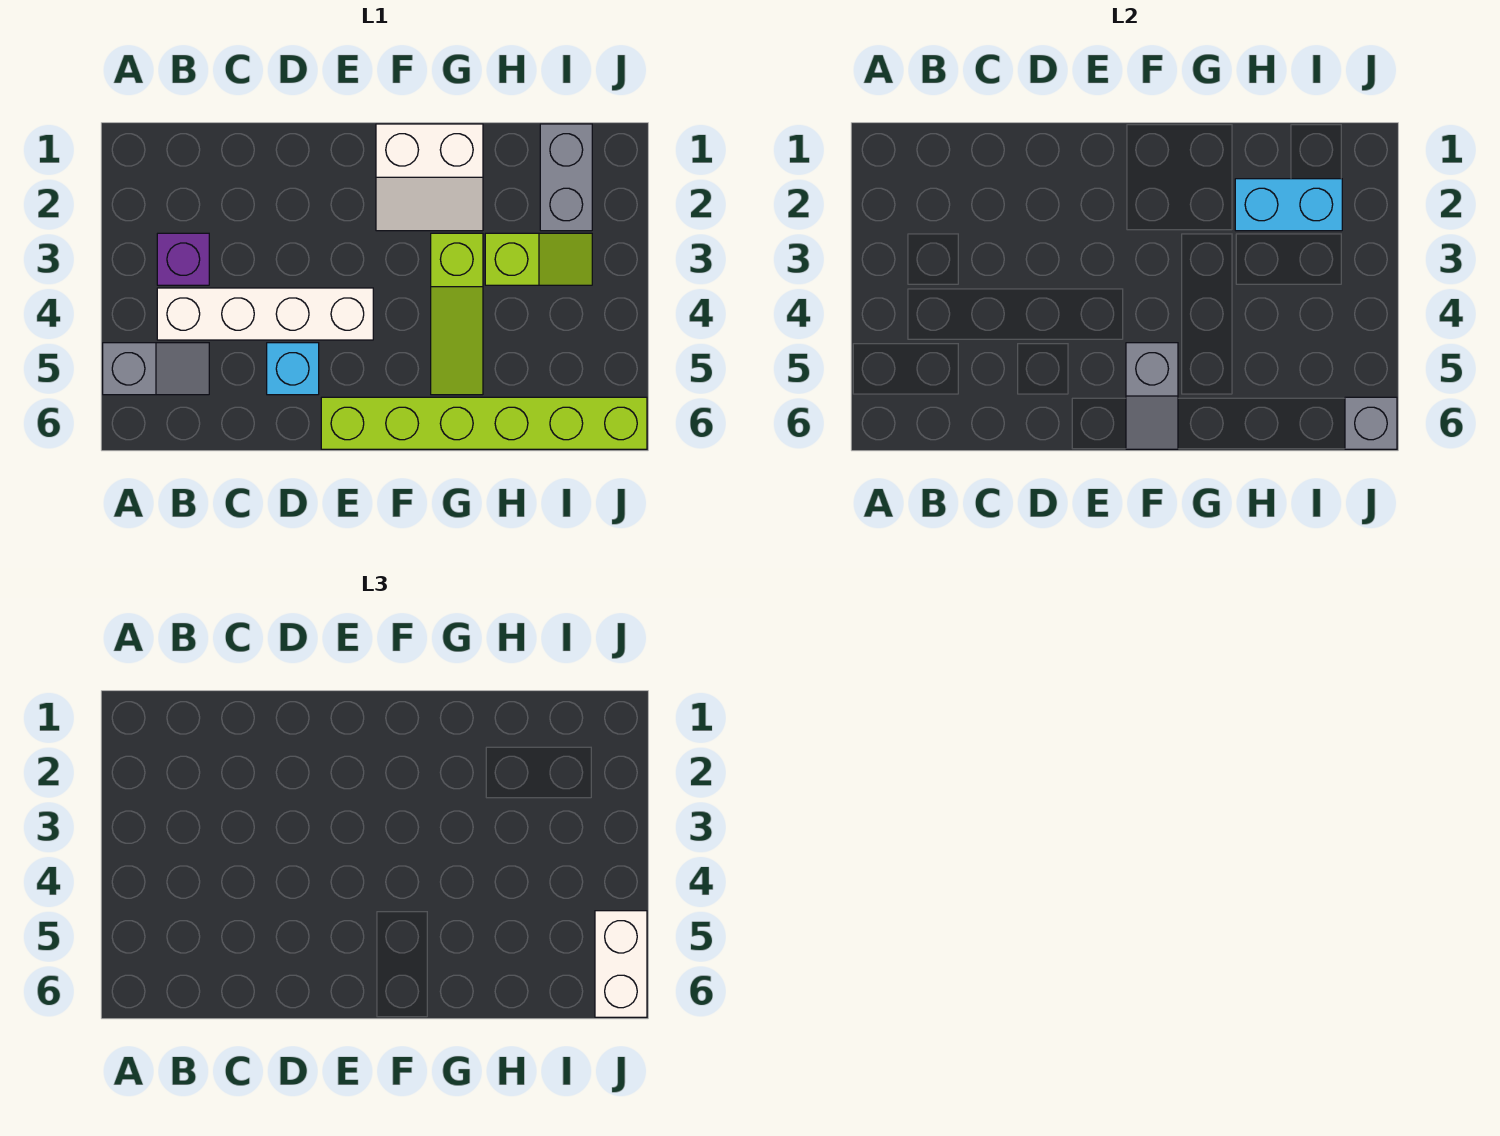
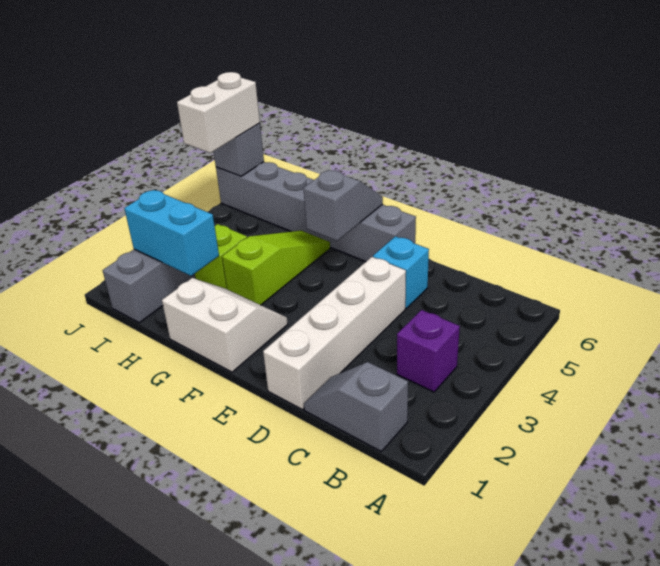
grey 1x2 slope [103,343,209,395] -> grey 1x2 slope moved to [304,362,408,451]
white 1x4 brick [157,288,373,340] -> white 1x4 brick turned to [263,257,406,410]
lime 1x6 brick [321,397,647,449] -> grey 1x6 brick [216,162,416,262]

